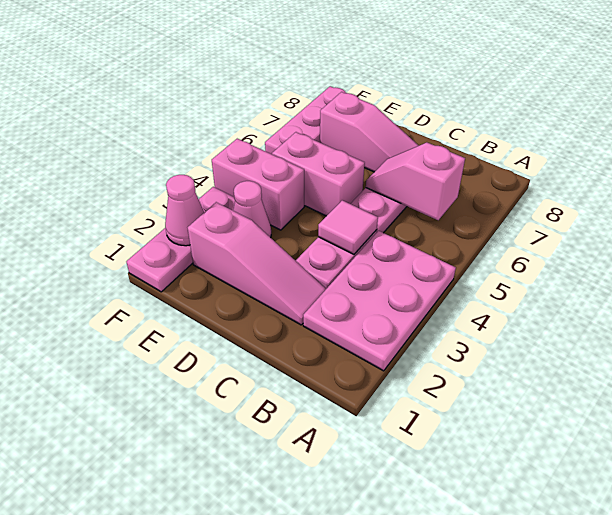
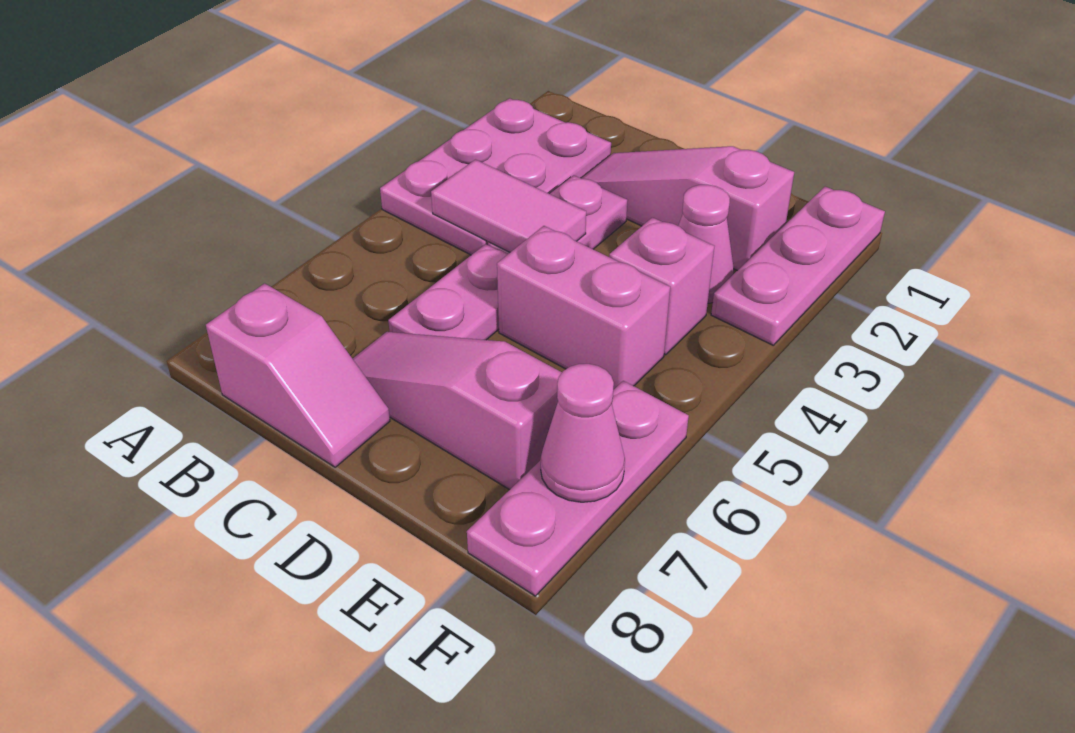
pink 1x2 slope [366,143,465,220] -> pink 1x2 slope moved to [206,283,390,467]
pink 1x1 tile [318,200,378,254] -> pink 1x2 tile [431,160,586,252]
pink 1x2 brick [212,139,304,230] -> pink 1x1 brick [609,217,714,355]
pink 1x1 cone [165,175,204,246] -> pink 1x1 cone moved to [541,364,625,502]

